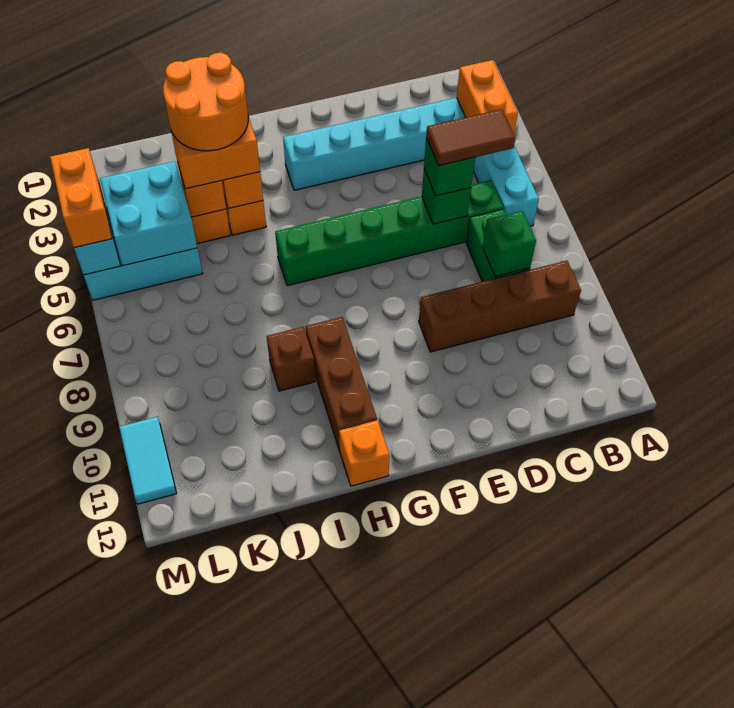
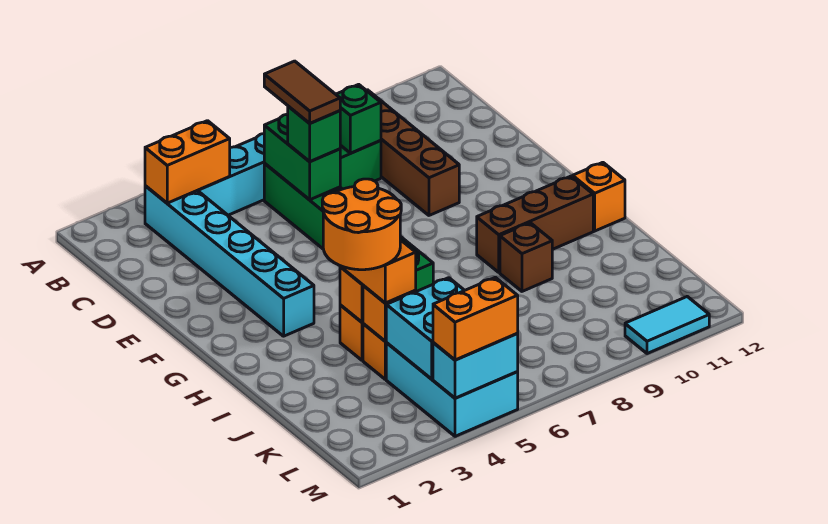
green 1x1 brick [422,169,471,224] -> green 1x2 brick [264,114,340,200]

